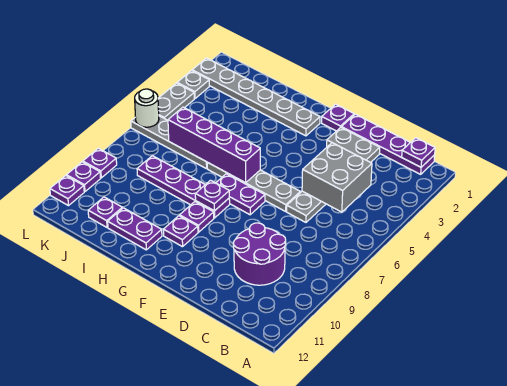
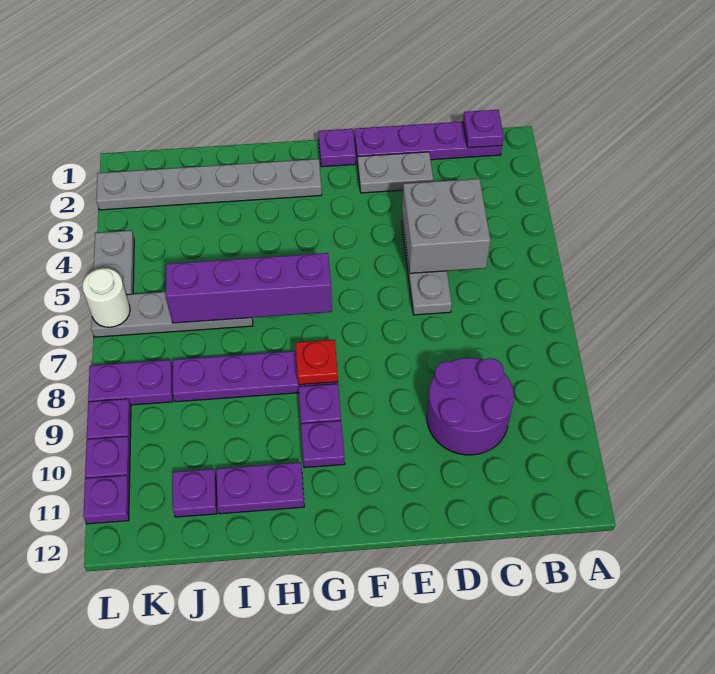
grey 1x4 plate [207,162,300,211] -> none
purple 1x2 plate [216,174,265,215] -> purple 1x2 plate moved to [88,360,173,405]
purple 1x1 plate [195,180,229,211] -> red 1x1 plate [296,340,338,385]
grey 1x1 plate [177,71,209,98] -> none

